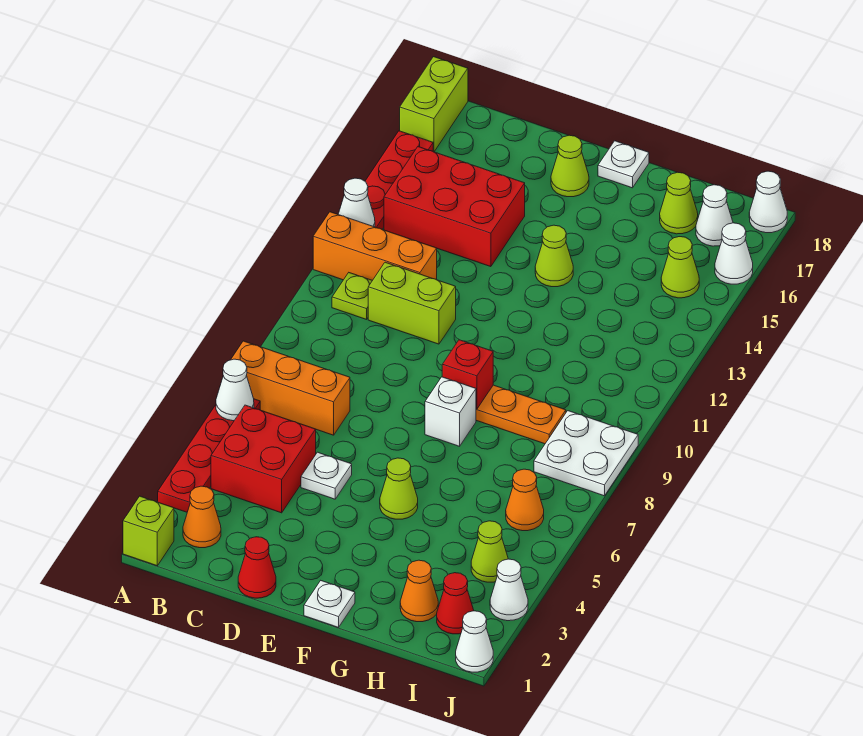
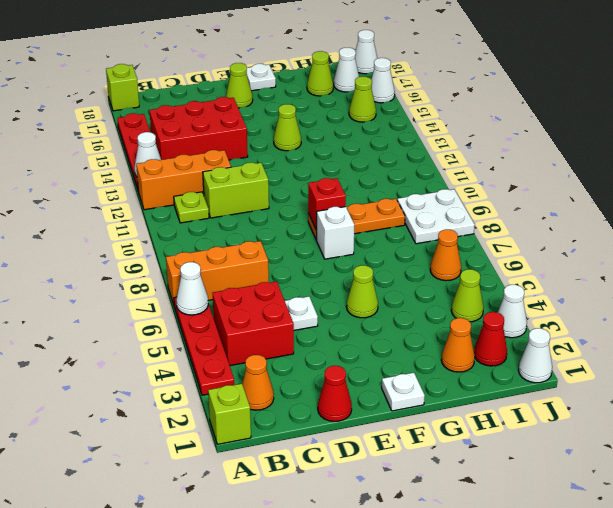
lime 1x2 brick [400,57,468,152] -> lime 1x1 brick [106,64,139,111]

